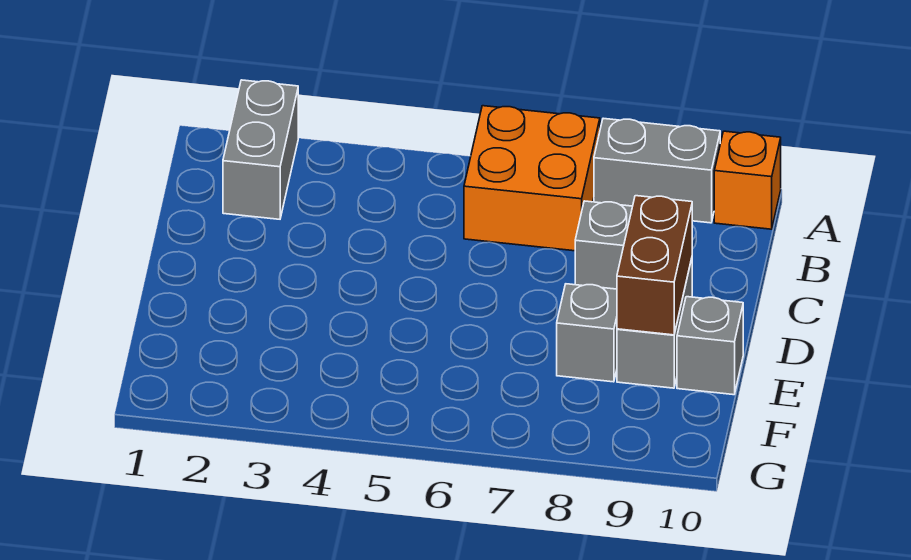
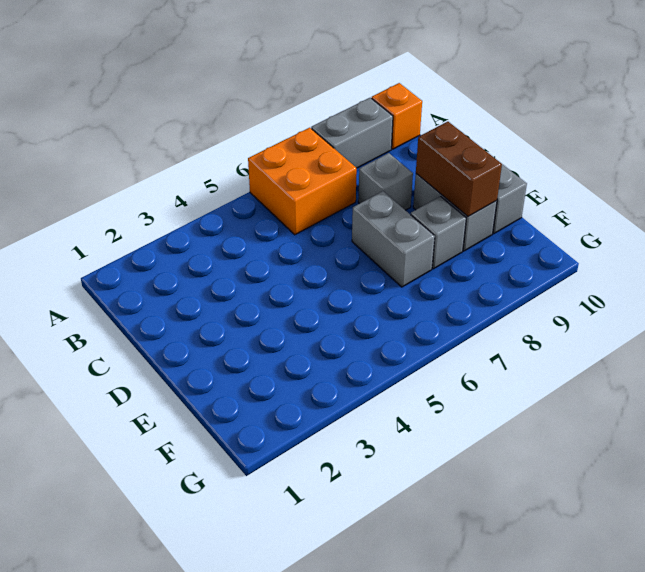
grey 1x2 brick [223,80,298,219] -> grey 1x2 brick moved to [352,191,435,287]

